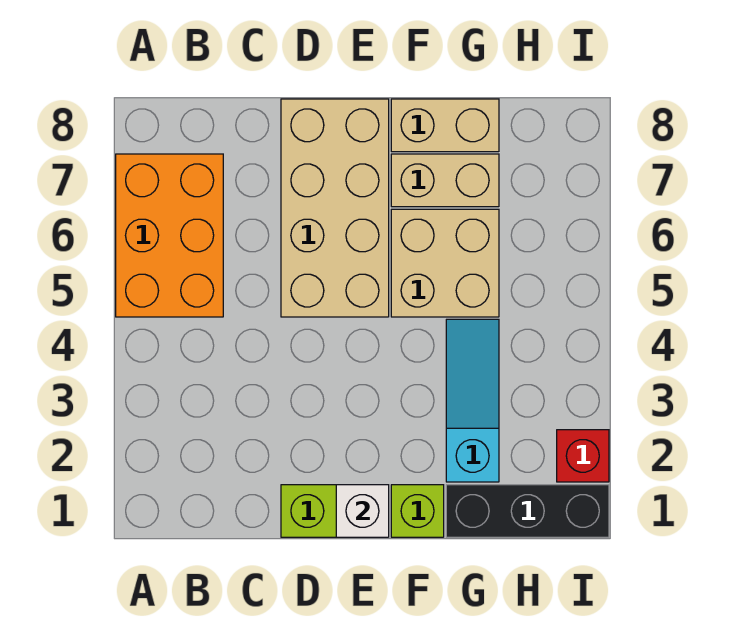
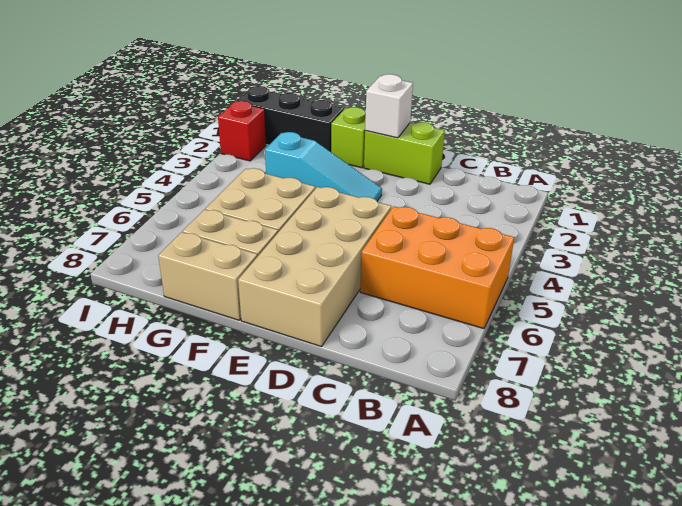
orange 2x3 brick [116,154,223,317] -> orange 2x3 brick turned to [360,206,514,329]
cyan 1x3 slope [446,319,499,482] -> cyan 1x3 slope turned to [265,132,382,201]

